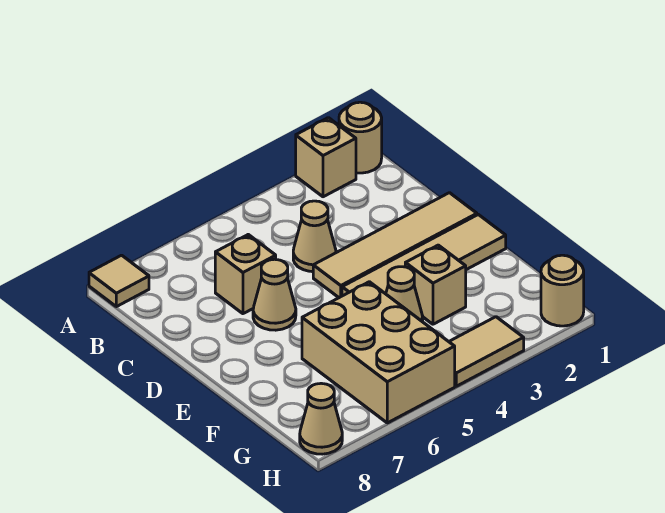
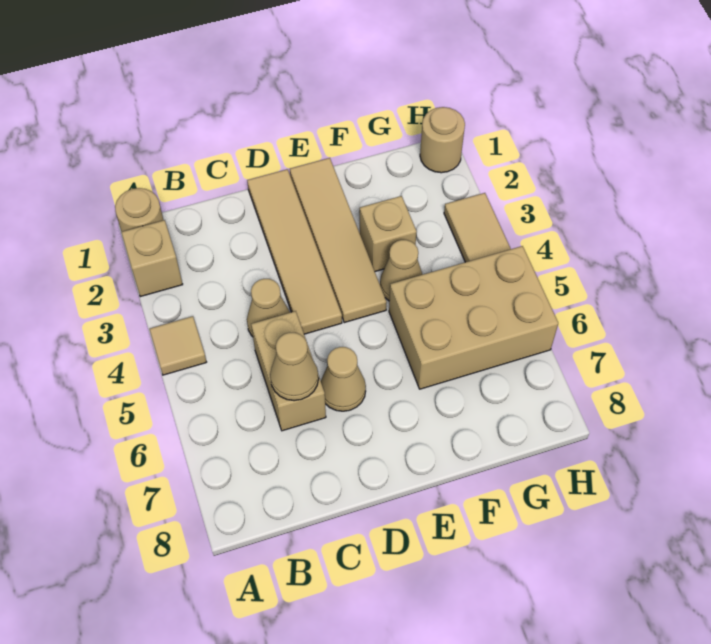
tan 1x1 tile [89,255,149,307] -> tan 1x1 tile moved to [150,316,206,375]
tan 1x1 brick [215,235,276,314] -> tan 1x2 brick [251,311,326,431]
tan 1x1 cone [300,383,342,454] -> tan 1x1 cone moved to [270,333,319,401]

